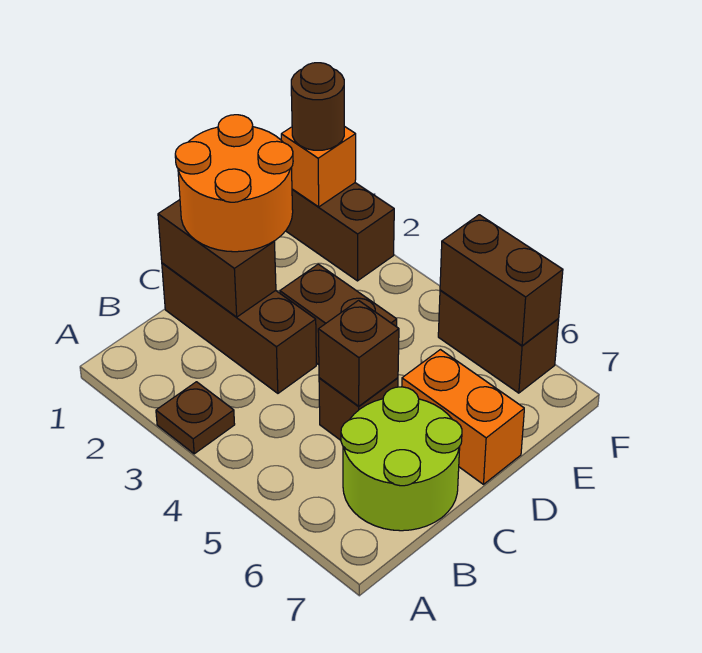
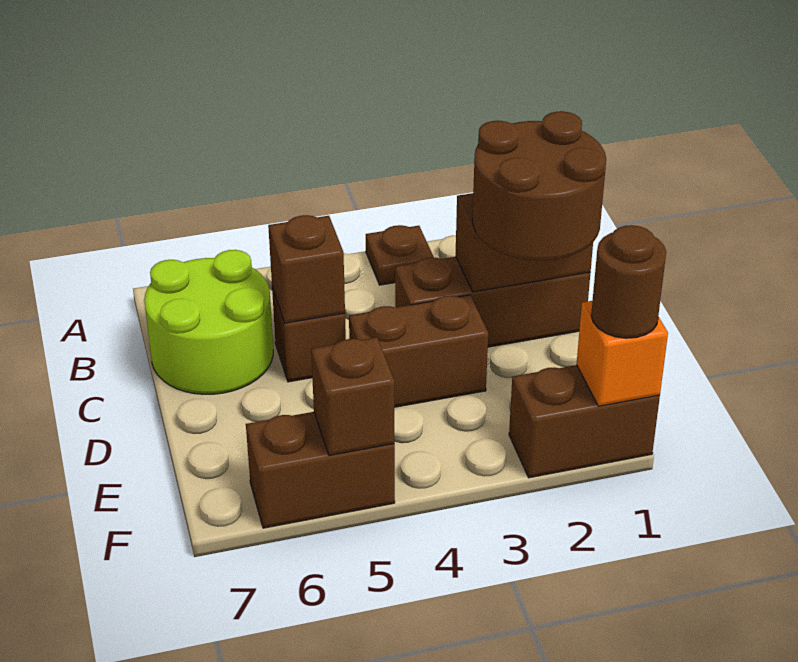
orange 2x2 round brick [175,115,293,252] -> brown 2x2 round brick [472,111,606,260]
orange 1x2 brick [402,350,524,484] -> none
brown 1x2 brick [440,215,563,346] -> brown 1x1 brick [311,337,394,456]

